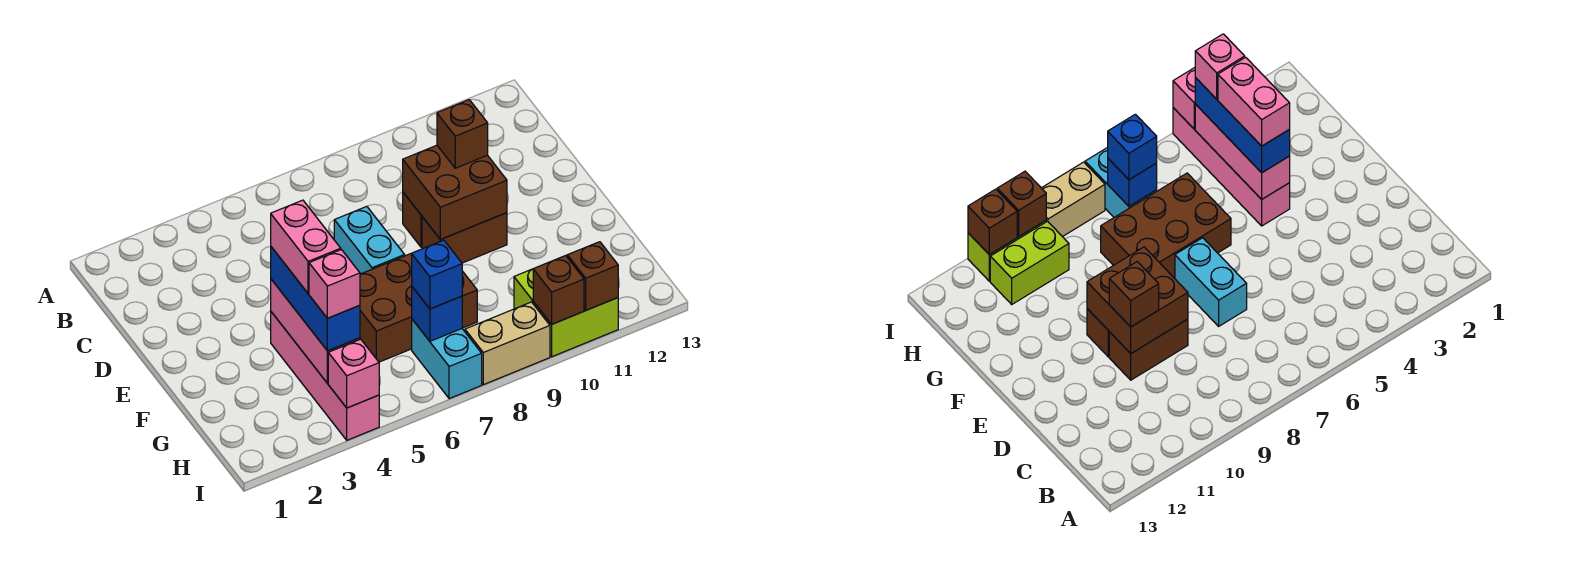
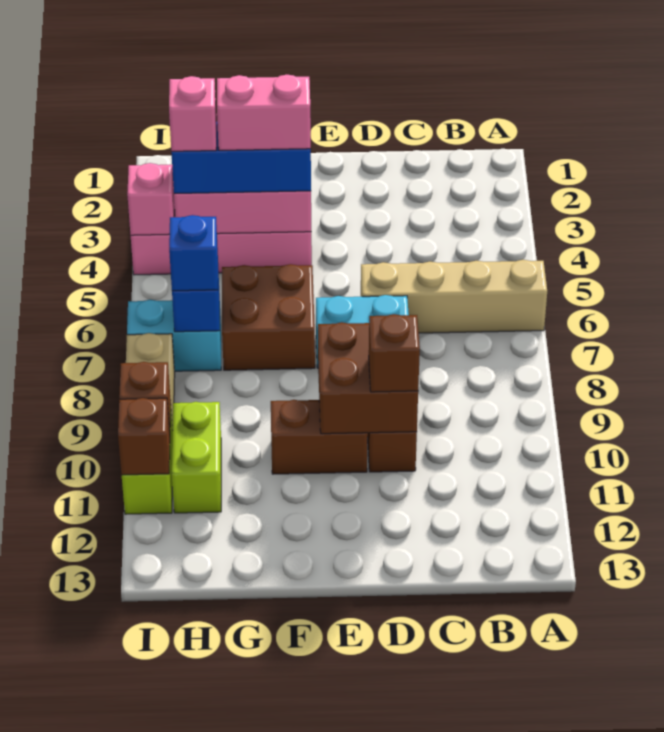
none -> tan 1x4 brick [361,260,547,333]
brown 1x2 brick [422,213,507,263] -> brown 1x2 brick turned to [271,400,368,474]
brown 2x3 brick [360,253,477,362] -> brown 2x2 brick [222,264,315,370]

